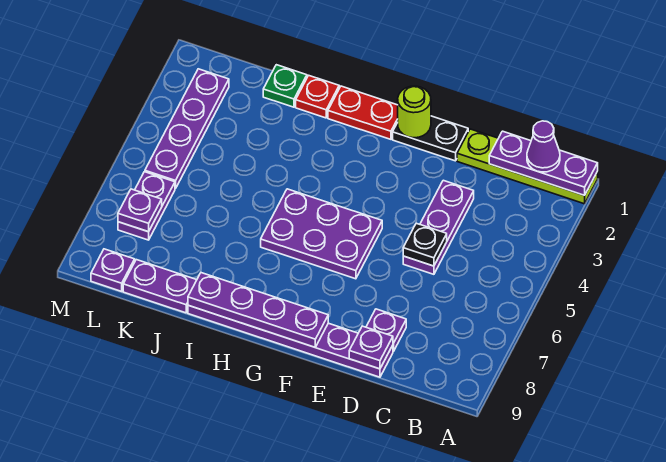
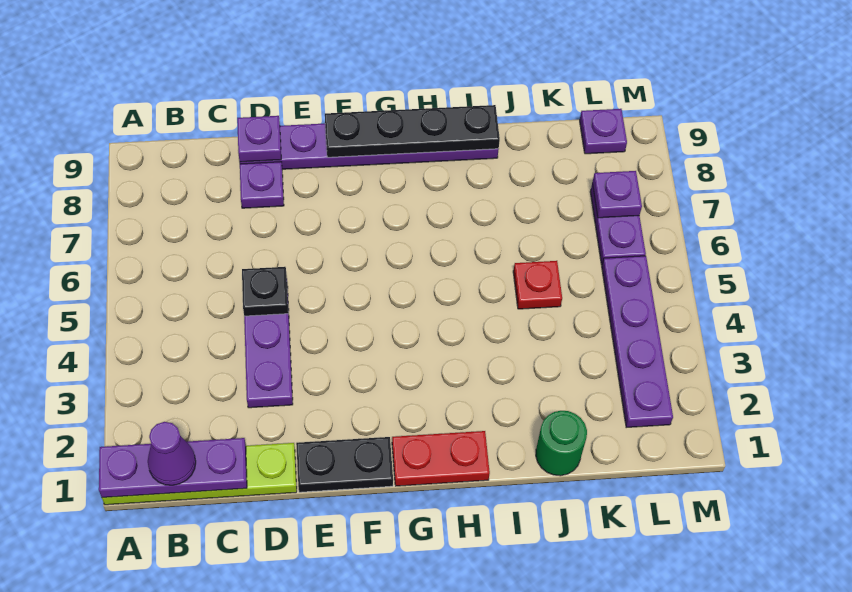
lime 1x1 round brick [398,86,431,138] -> none
purple 2x3 plate [261,189,382,279] -> none
purple 1x4 plate [188,273,328,347] -> black 1x4 plate [325,105,500,157]
red 1x1 plate [296,76,339,118] -> red 1x1 plate moved to [513,261,562,309]
green 1x1 plate [263,65,307,107] -> green 1x1 round brick [536,411,587,476]
purple 1x2 plate [123,260,196,313] -> none

